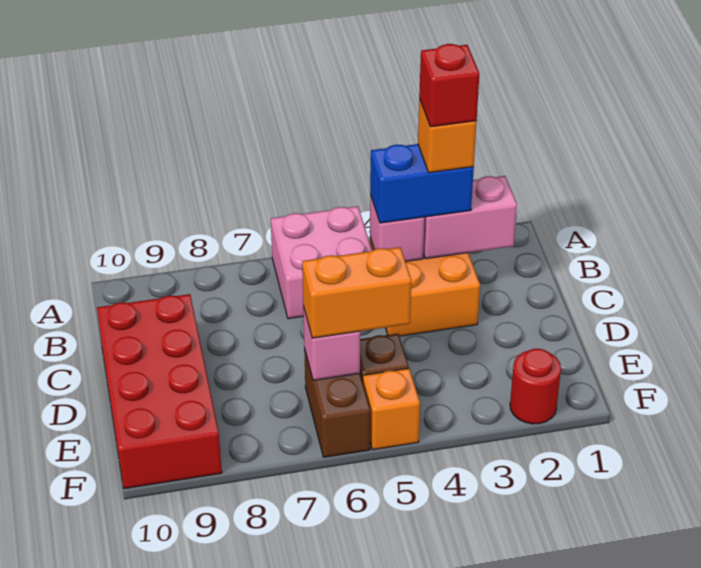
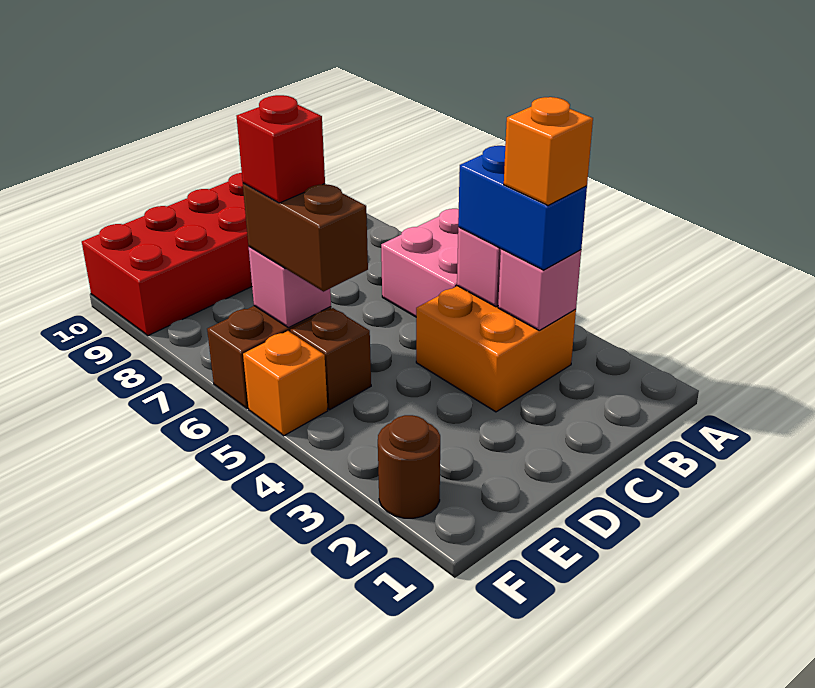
pink 1x2 brick [423,176,517,259] -> pink 1x1 brick [498,249,581,330]
red 1x1 brick [419,44,479,127] -> red 1x1 brick moved to [237,95,325,203]
orange 1x2 brick [302,247,412,338] -> brown 1x2 brick [243,183,368,292]
red 1x1 round brick [510,349,561,424] -> brown 1x1 round brick [378,415,440,518]

